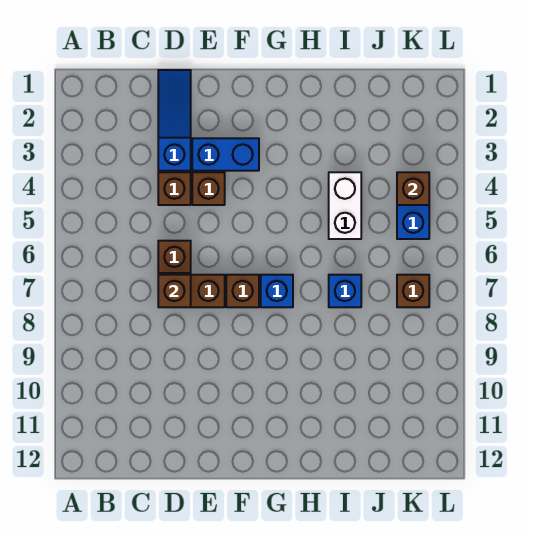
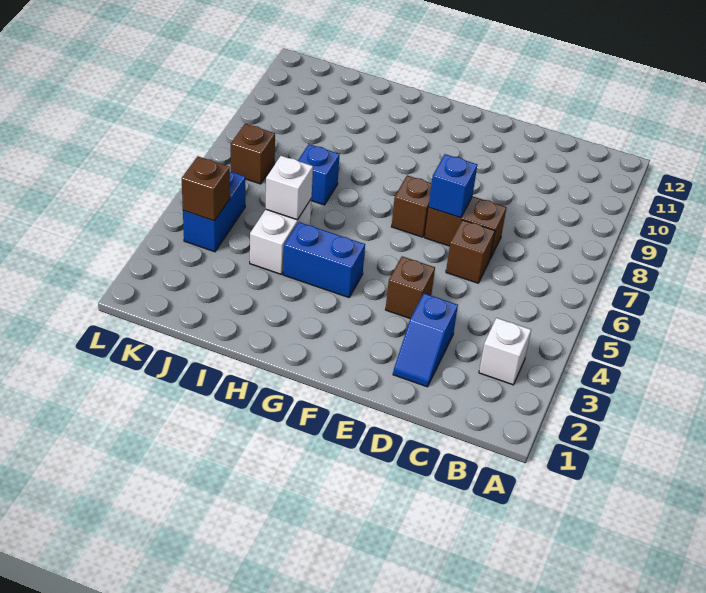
none -> white 1x1 brick [479,318,531,385]
blue 1x3 slope [158,70,191,171] -> blue 1x2 slope [393,293,458,387]
brown 1x1 brick [158,172,191,205] -> none
brown 1x1 brick [158,275,191,307] -> none
blue 1x2 brick [192,138,259,171] -> blue 1x2 brick moved to [283,222,365,297]
blue 1x1 brick [261,275,293,307] -> blue 1x1 brick moved to [429,154,477,218]
none -> white 1x1 brick [266,156,313,220]

